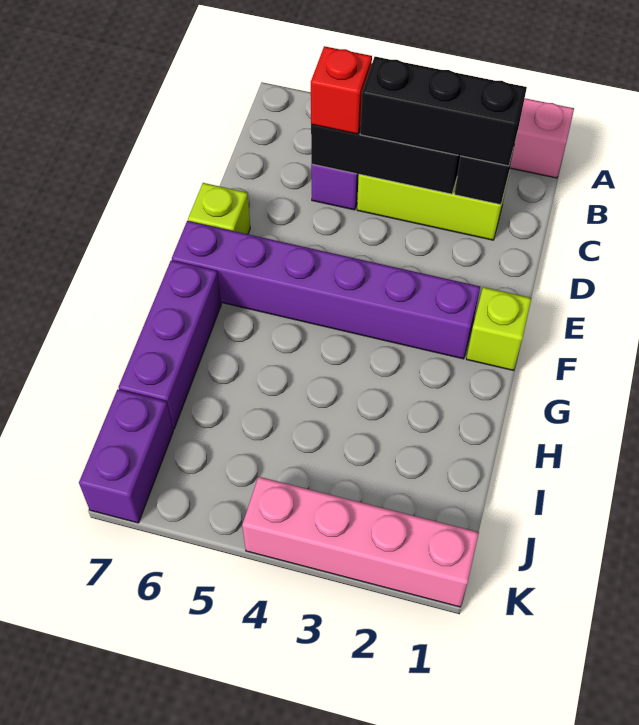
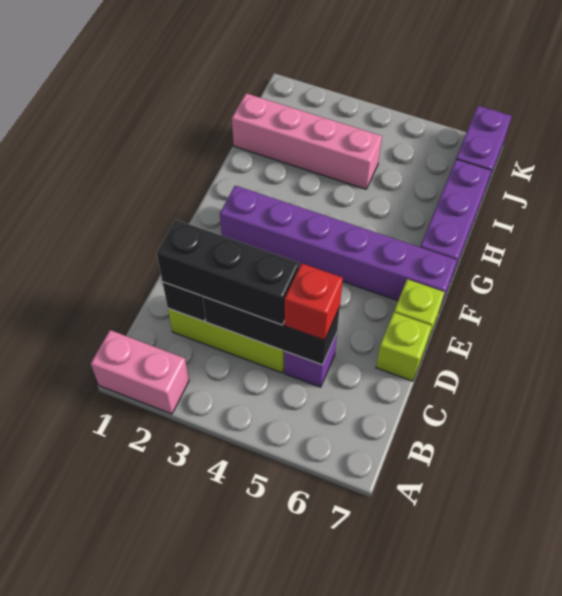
lime 1x1 brick [466,287,531,370] -> lime 1x1 brick moved to [376,313,432,381]
pink 1x4 brick [242,477,479,607] -> pink 1x4 brick moved to [232,93,382,189]

